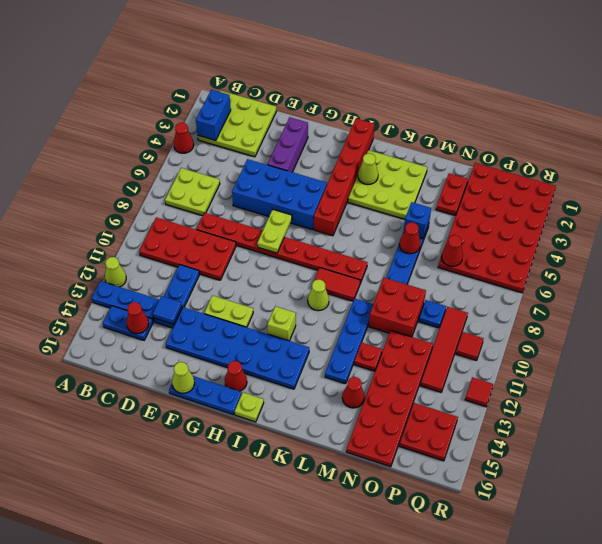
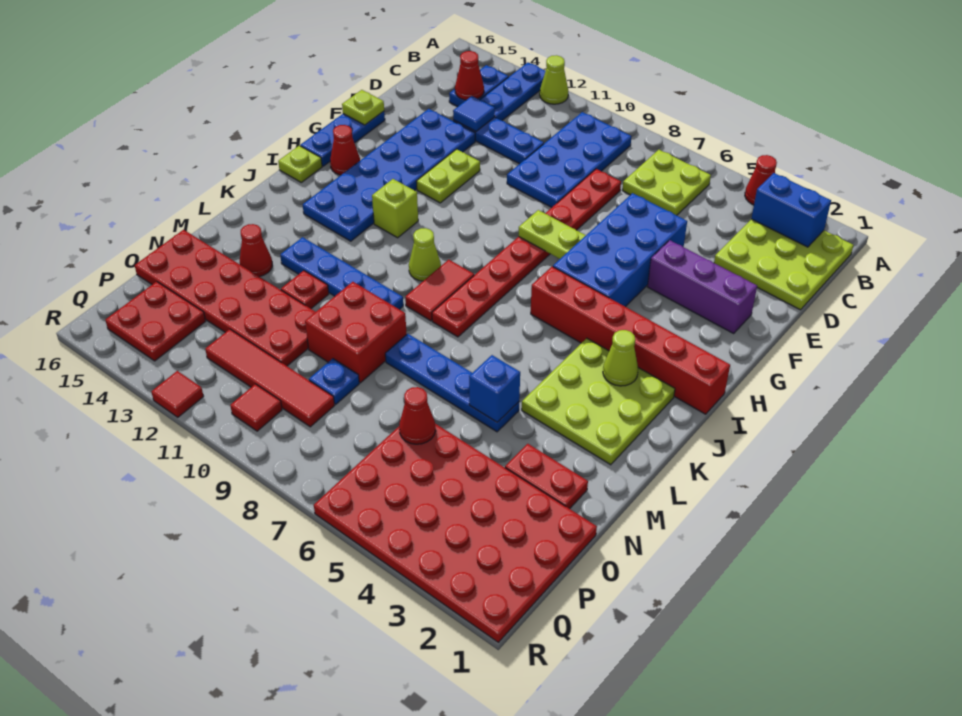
red 2x4 plate [139,217,236,280] -> blue 2x4 plate [507,112,632,208]
lime 1x1 cone [172,362,195,393] -> lime 1x1 plate [342,90,384,125]
red 1x1 cone [399,222,421,254] -> none

